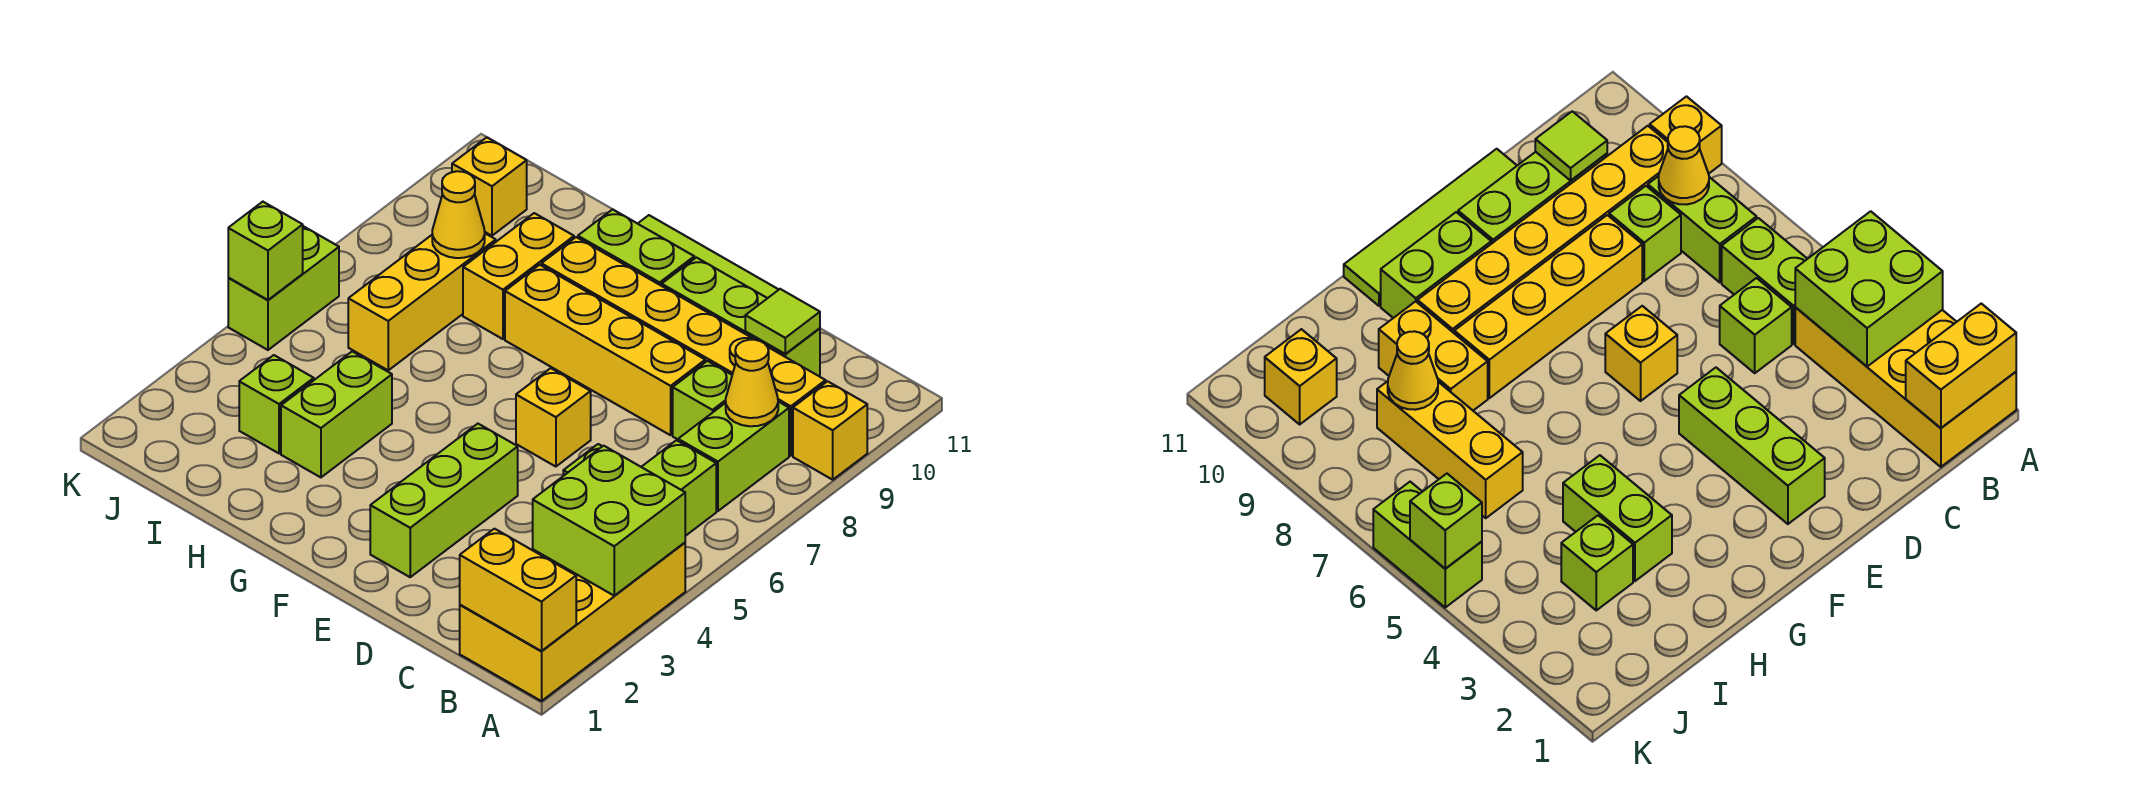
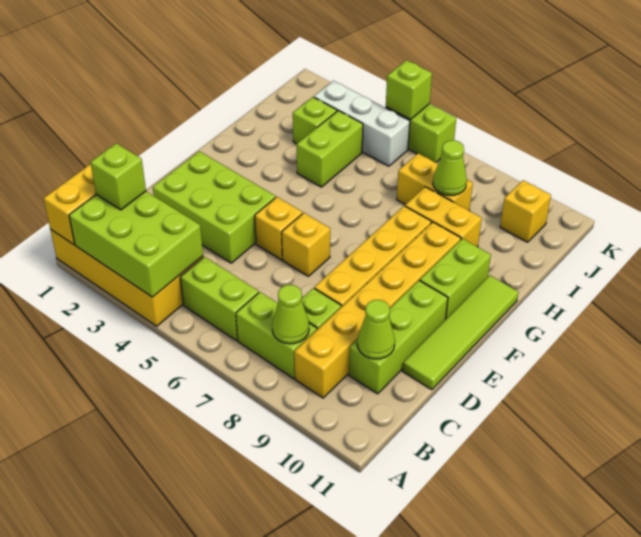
lime 2x2 brick [533,446,685,596] -> lime 2x3 brick [69,191,203,297]
yellow 1x1 brick [793,381,867,480] -> yellow 1x1 brick moved to [255,197,303,260]
yellow 1x1 cone [726,340,778,426] -> lime 1x1 cone [272,285,309,344]
lime 1x1 brick [1720,278,1792,373] -> lime 1x1 brick moved to [90,143,146,210]
lime 1x1 tile [745,289,820,354] -> lime 1x1 cone [357,300,395,359]
lime 1x3 brick [370,424,518,577] -> lime 2x3 brick [153,151,276,263]
lime 1x2 brick [281,351,392,477] -> lime 1x2 brick turned to [297,111,363,187]
yellow 1x3 brick [348,234,496,370] -> yellow 1x2 brick [397,153,473,211]
yellow 1x1 cone [432,171,485,258] -> lime 1x1 cone [433,140,467,196]
none -> white 1x3 brick [314,81,410,166]

